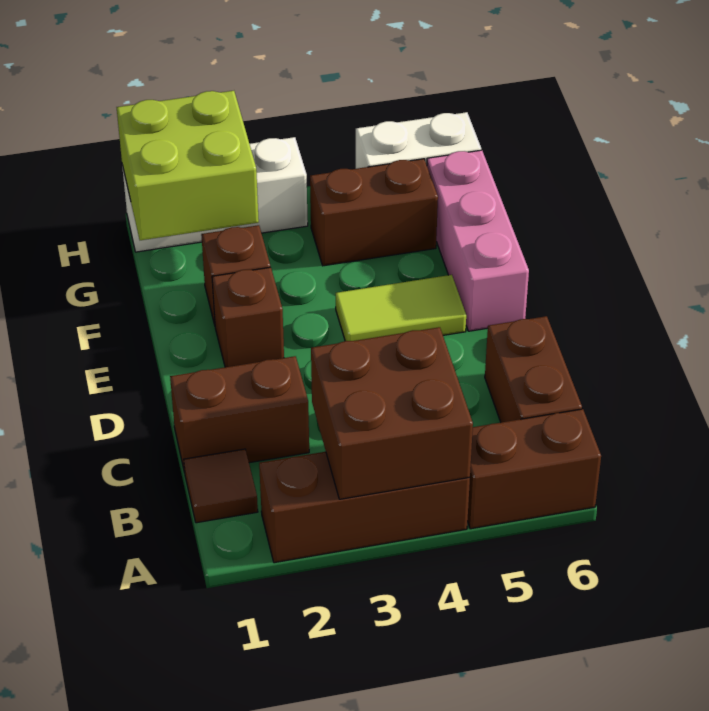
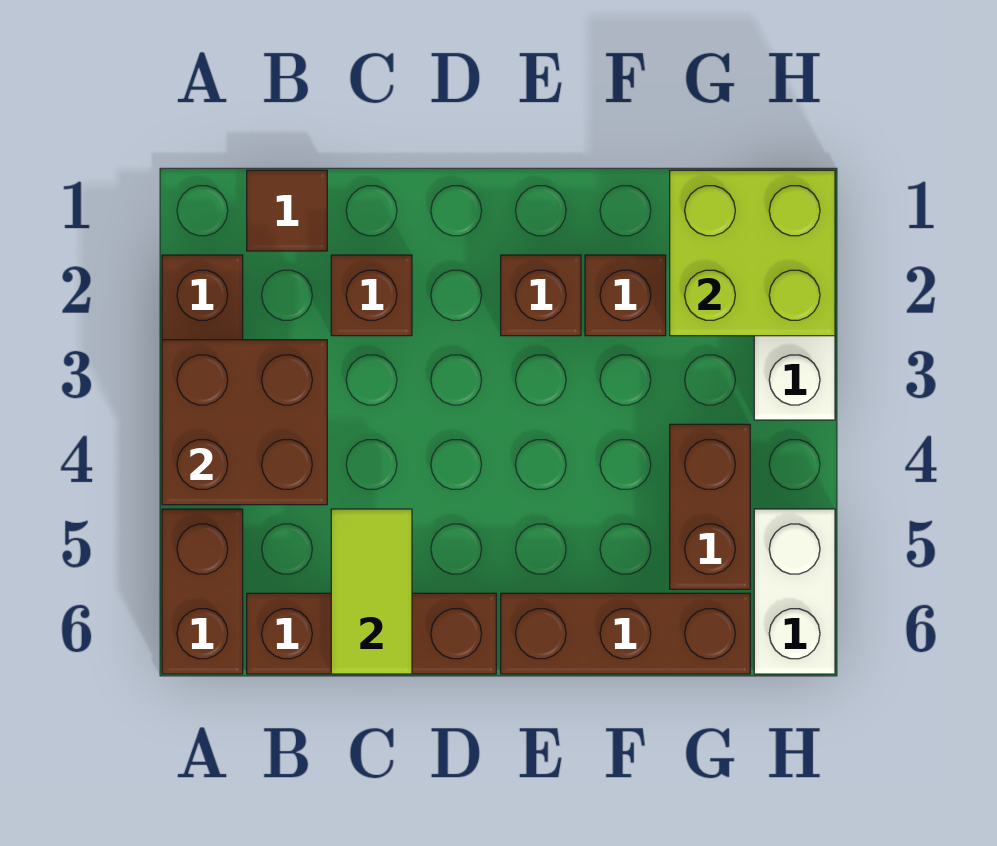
brown 1x2 brick [485,316,582,422] -> brown 1x3 brick [247,593,496,674]
brown 1x2 brick [170,356,309,473] -> brown 1x1 brick [331,255,412,336]
lime 1x2 tile [336,275,466,341] -> lime 1x2 tile moved to [331,509,412,674]
pink 1x3 brick [427,150,529,331] -> brown 1x3 brick [501,593,750,674]

